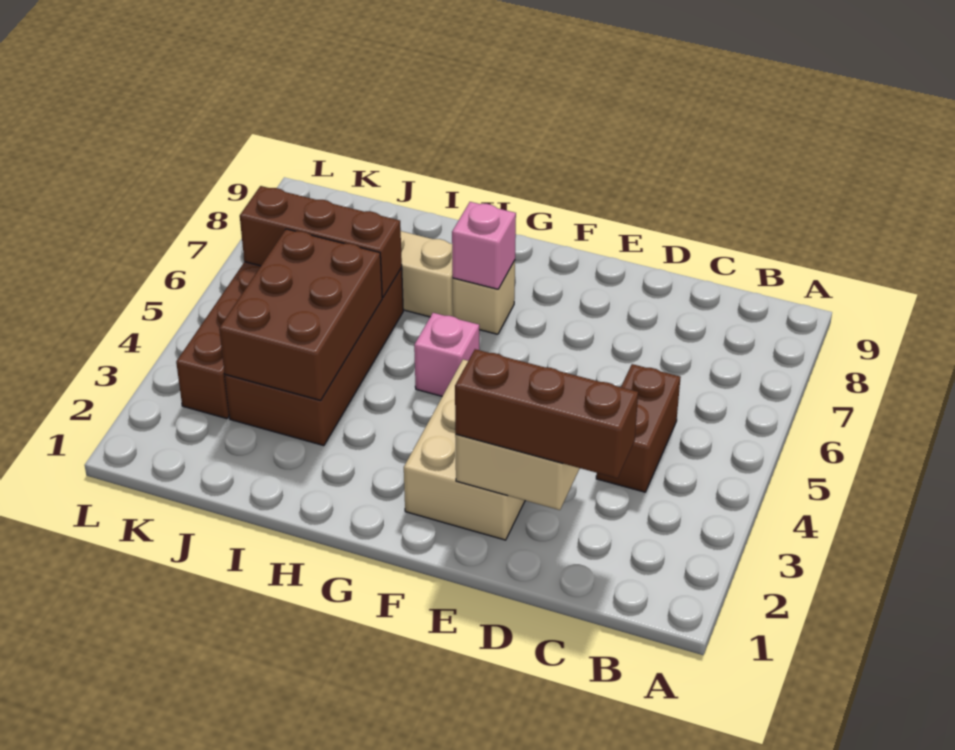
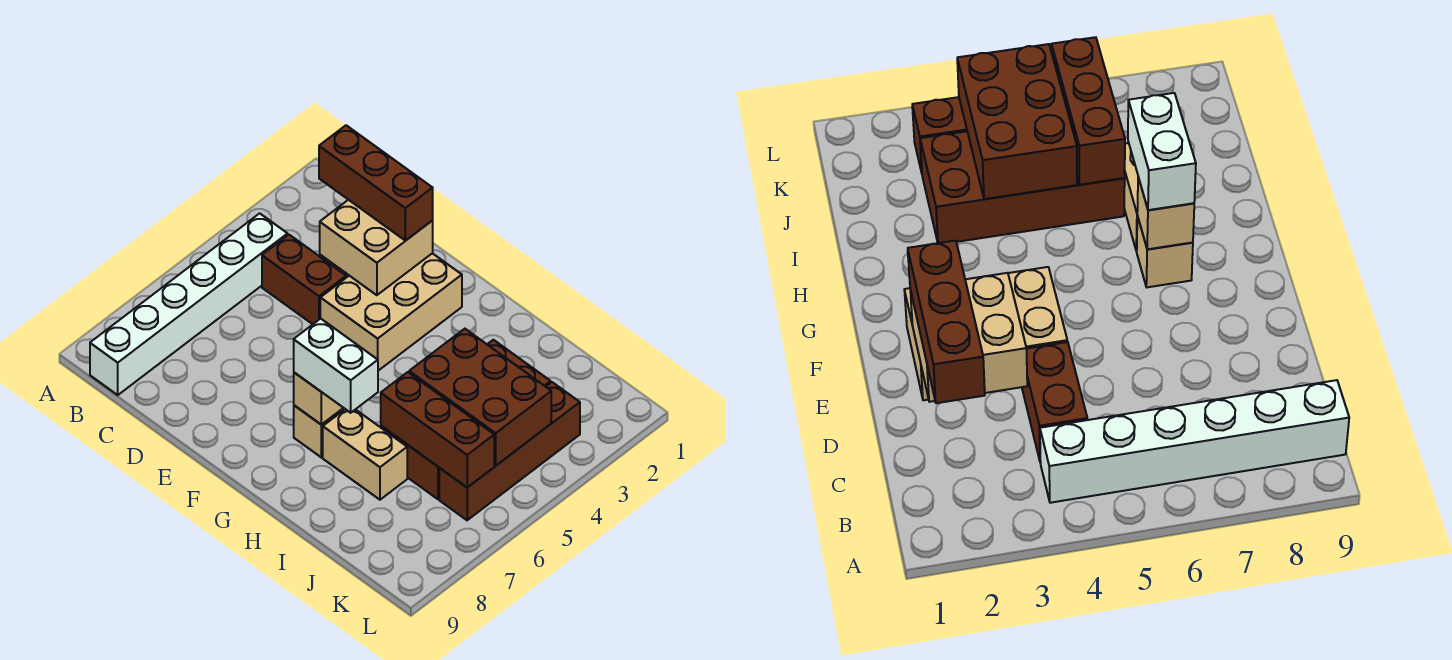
none -> white 1x6 brick [90,213,288,395]
brown 1x2 brick [596,364,681,492] -> brown 1x2 brick turned to [262,235,346,324]
pink 1x1 brick [414,313,479,396] -> none
pink 1x1 brick [452,202,516,289] -> tan 1x1 brick [294,373,343,425]
none -> white 1x2 brick [294,319,378,413]
brown 2x3 brick [219,229,382,400] -> brown 2x3 brick turned to [409,329,551,466]

